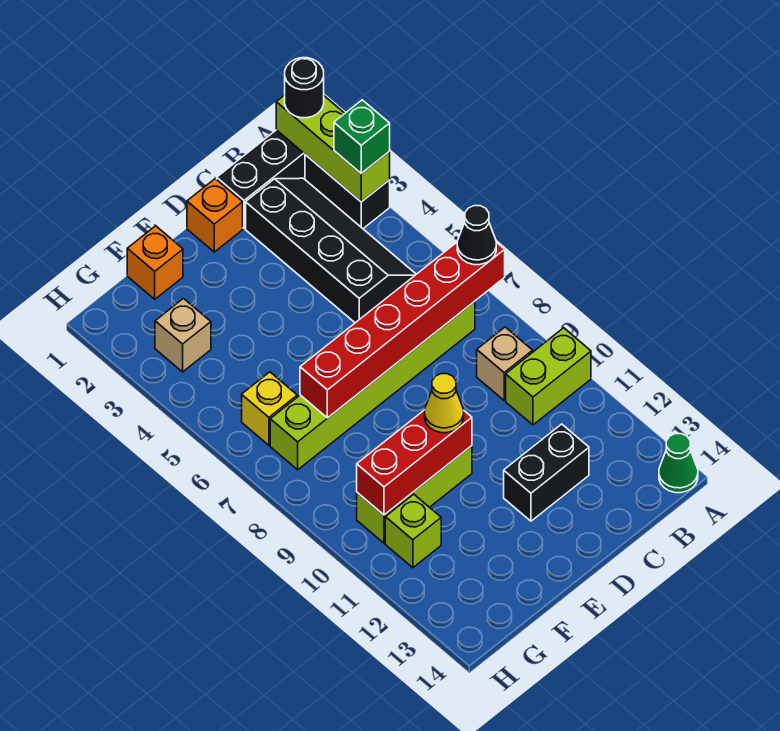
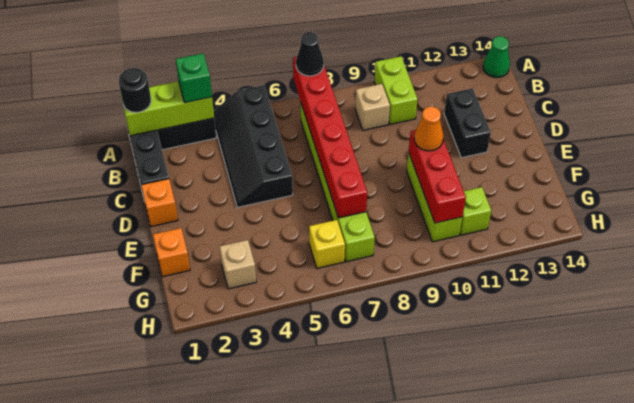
black 2x4 slope [246,178,416,323] -> black 2x4 slope turned to [214,85,293,208]
yellow 1x1 cone [425,374,464,433] -> orange 1x1 cone [414,107,444,151]

